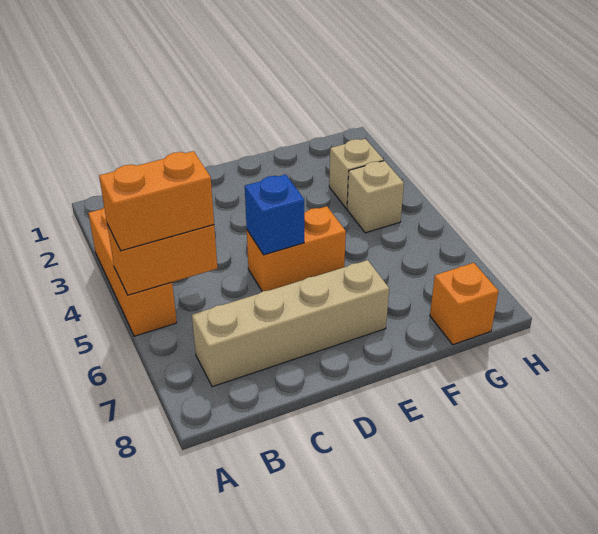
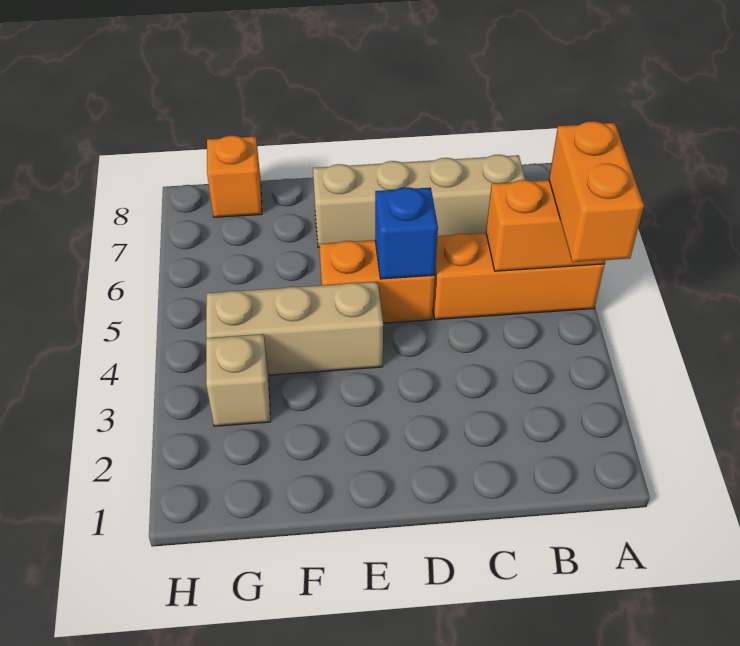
orange 1x3 brick [88,207,177,336] -> orange 1x3 brick turned to [433,233,605,320]
orange 1x2 brick [99,151,214,251] -> orange 1x2 brick turned to [549,121,644,262]
tan 1x1 brick [347,161,404,233] -> tan 1x3 brick [206,282,383,375]

